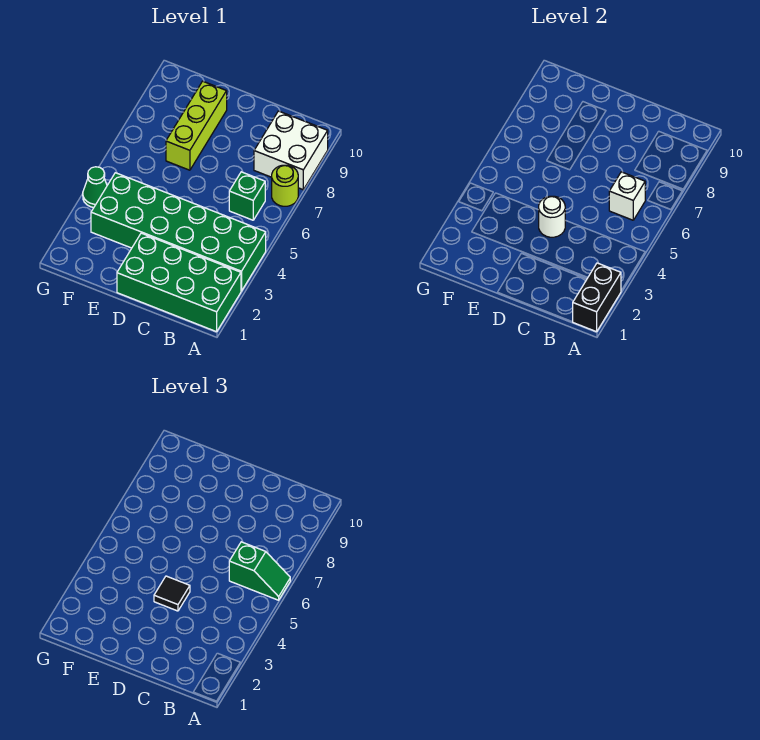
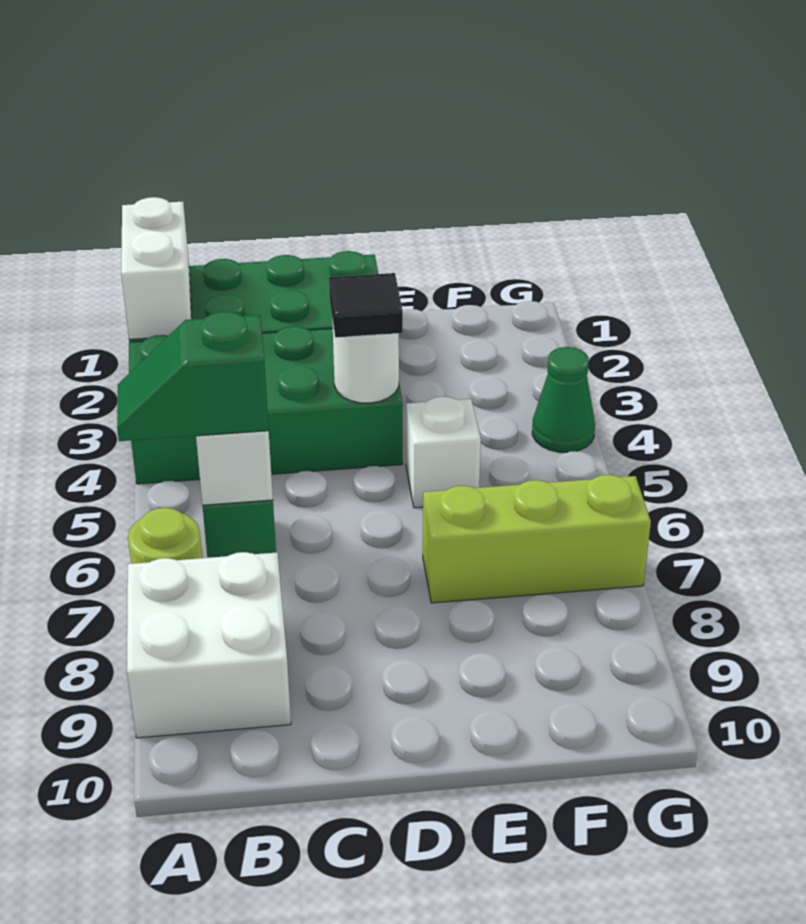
black 1x2 brick [573,263,621,332] -> white 1x2 brick [121,197,191,339]
green 2x6 brick [91,173,266,291] -> green 2x4 brick [129,326,403,484]
none -> white 1x1 brick [406,397,481,508]
lime 1x3 brick [166,81,227,170] -> lime 1x3 brick turned to [423,475,651,603]

